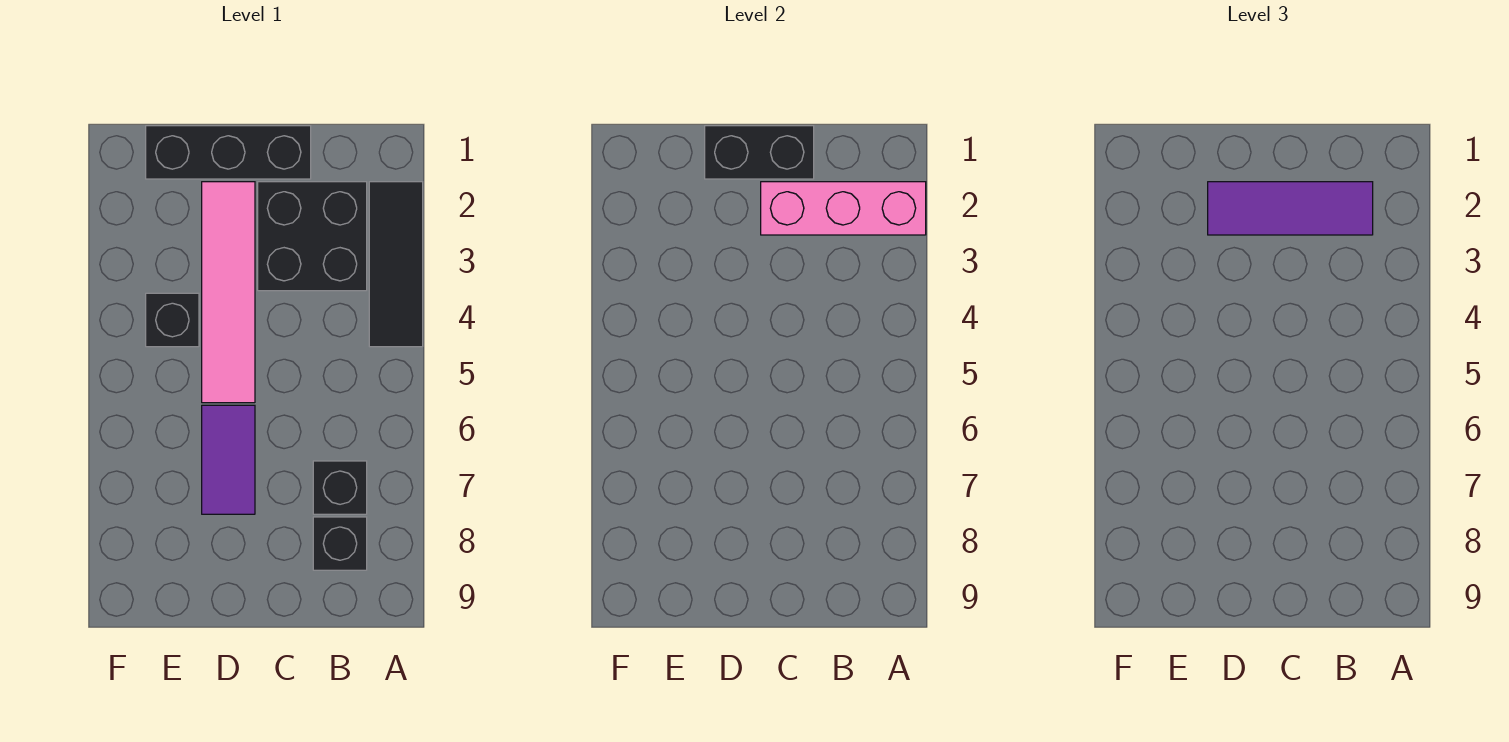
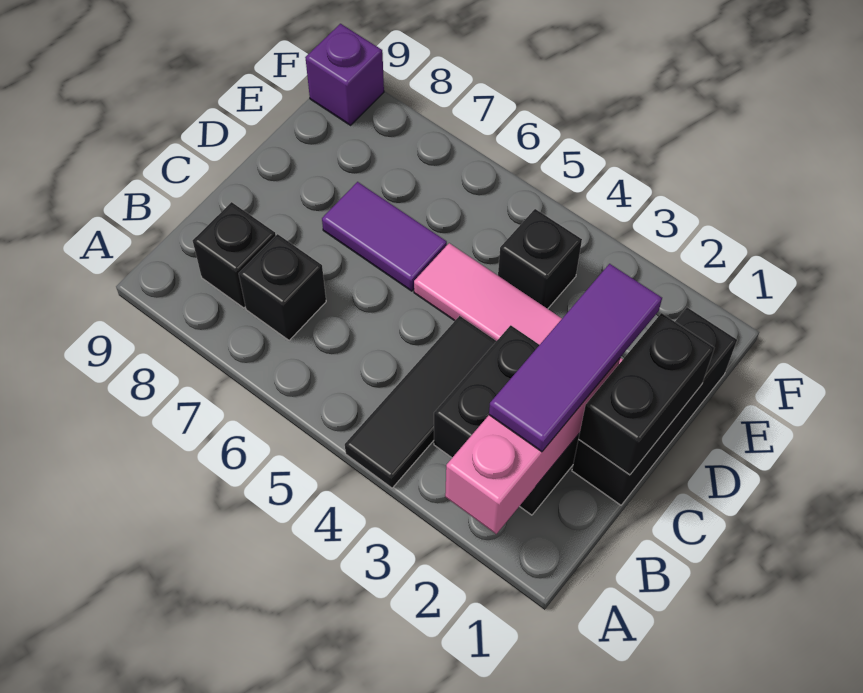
black 1x3 tile [369,182,423,347] -> black 1x3 tile turned to [345,316,496,488]
none -> purple 1x1 brick [305,24,384,125]

